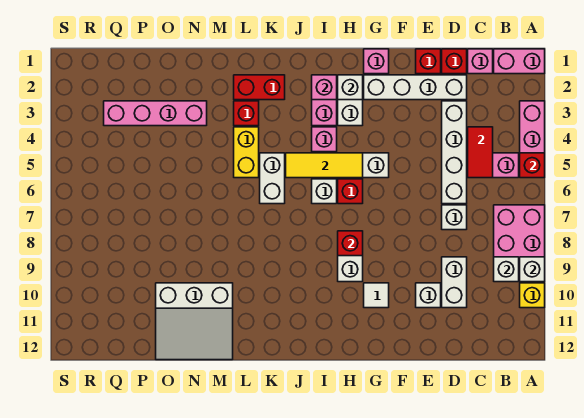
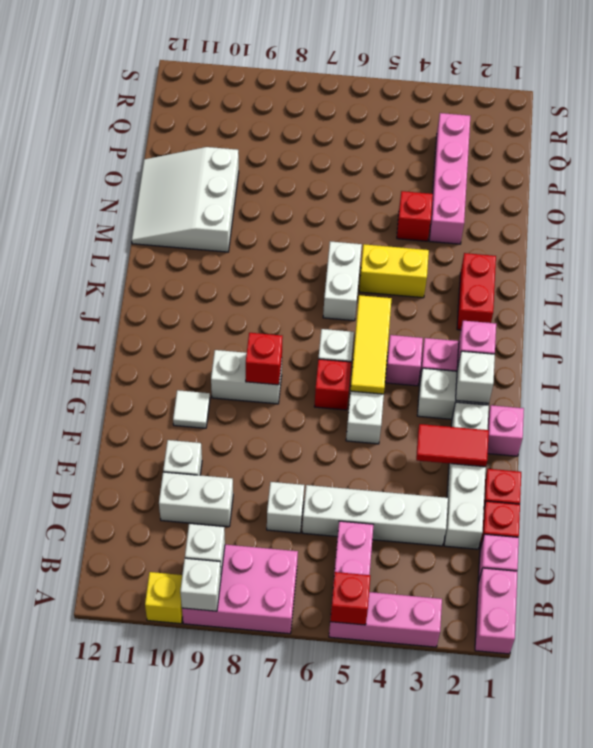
red 1x2 tile [468,127,493,178] -> red 1x2 tile moved to [416,424,489,467]
white 1x2 brick [260,153,285,204] -> white 1x2 brick turned to [323,241,362,321]
red 1x1 brick [234,101,259,126] -> red 1x1 brick moved to [397,191,433,241]

